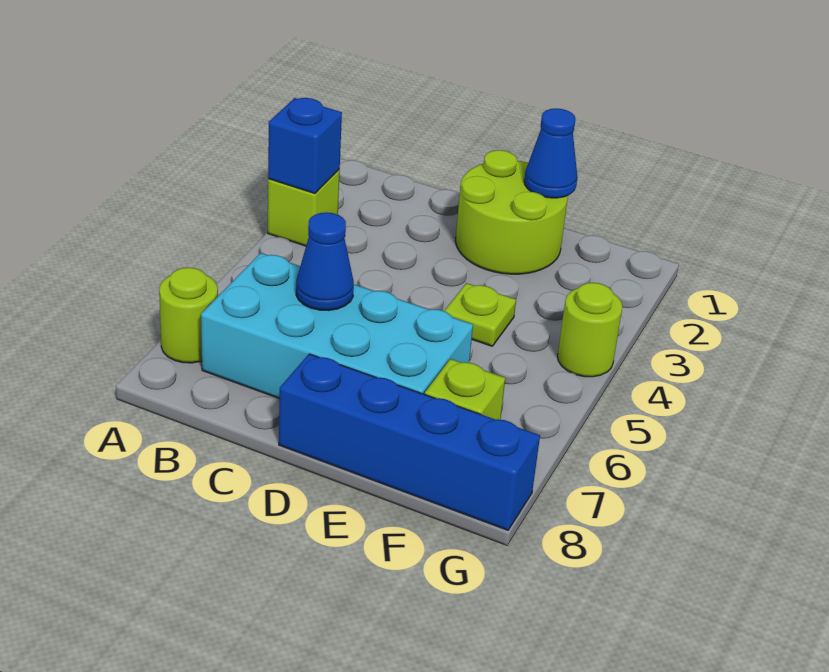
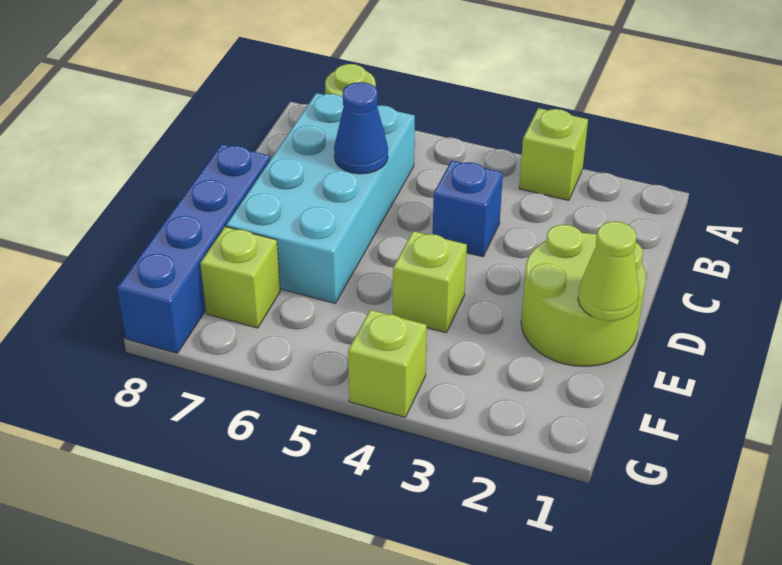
blue 1x1 brick [268,98,342,194] -> blue 1x1 brick moved to [433,161,503,257]
blue 1x1 cone [524,108,578,198] -> lime 1x1 cone [578,221,639,321]
lime 1x1 plate [444,283,516,346] -> lime 1x1 brick [393,231,467,333]
lime 1x1 round brick [558,283,622,377] -> lime 1x1 brick [348,310,427,417]

